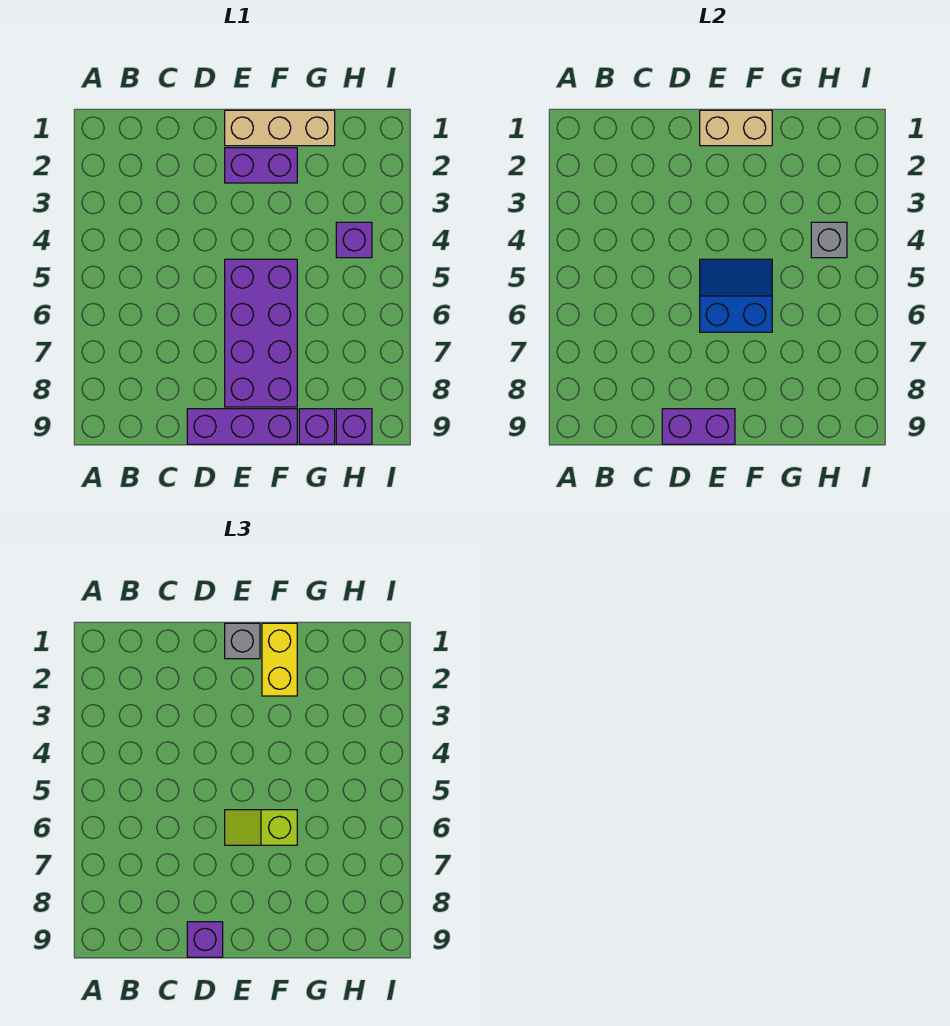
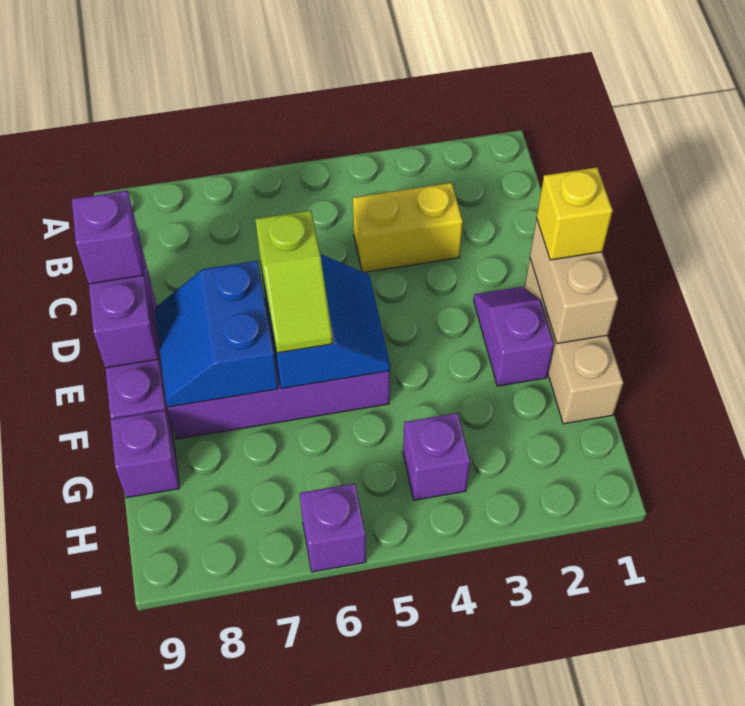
grey 1x1 brick [225,623,260,659] -> yellow 1x1 brick [537,167,613,260]
purple 1x2 brick [225,148,297,183] -> purple 1x2 slope [474,287,554,386]
lime 1x2 slope [225,810,297,845] -> lime 1x2 slope turned to [255,210,333,353]
none -> blue 2x2 slope [154,261,278,407]
yellow 1x2 brick [262,623,297,696] -> yellow 1x2 brick moved to [353,183,463,272]
grey 1x1 brick [811,222,847,258] -> none
purple 1x1 brick [336,409,372,444] -> purple 1x1 brick moved to [300,483,366,572]

